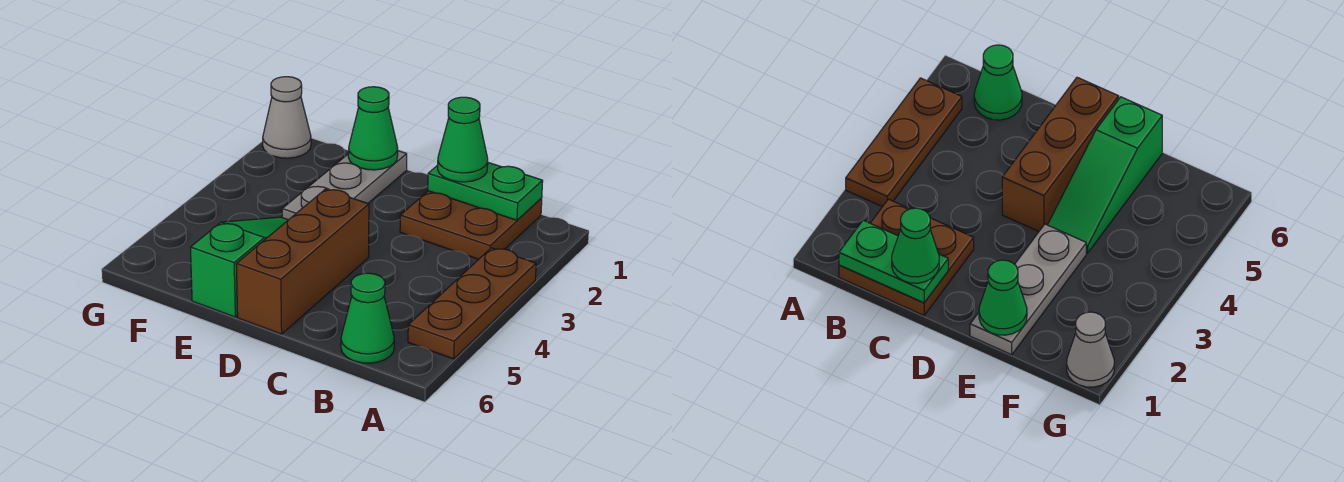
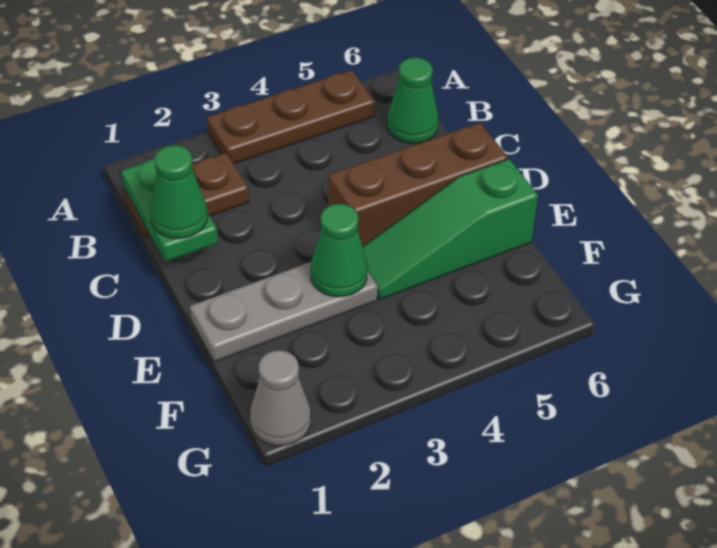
brown 2x2 plate [400,191,542,259] -> brown 1x2 plate [123,153,249,238]
green 1x1 cone [348,87,398,170] -> green 1x1 cone moved to [310,204,368,297]

